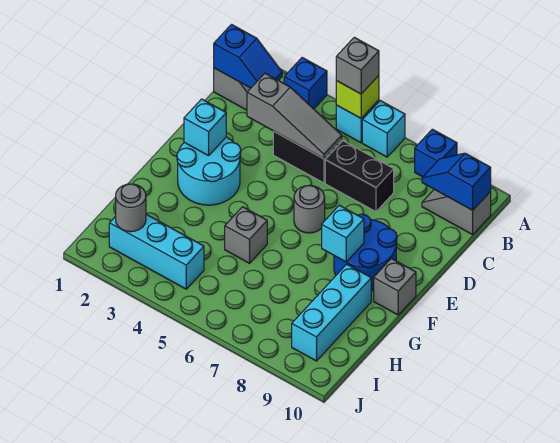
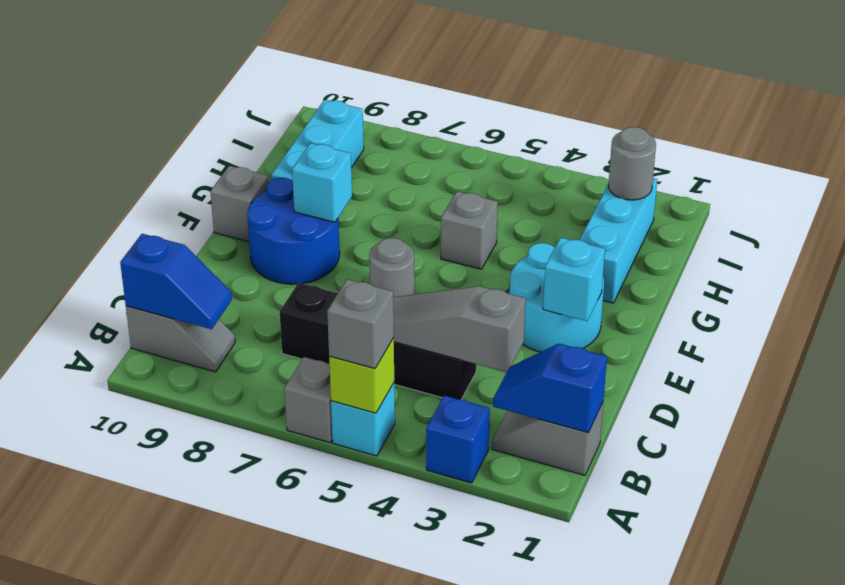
cyan 1x1 brick [362,101,405,157] -> grey 1x1 brick [284,357,332,443]
blue 1x1 brick [415,129,457,177] -> none
cyan 1x3 brick [109,214,204,289] -> cyan 1x3 brick turned to [580,178,657,303]

